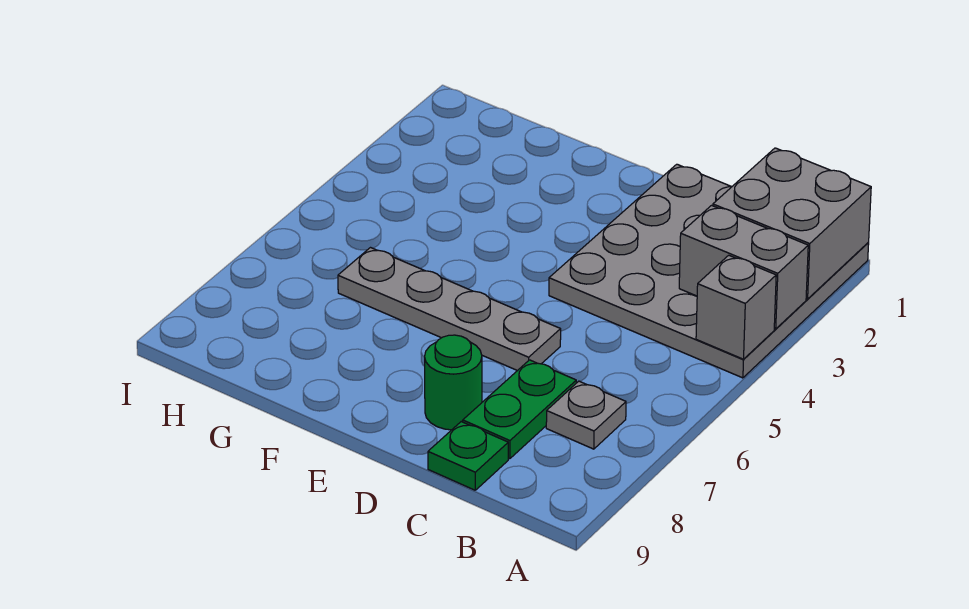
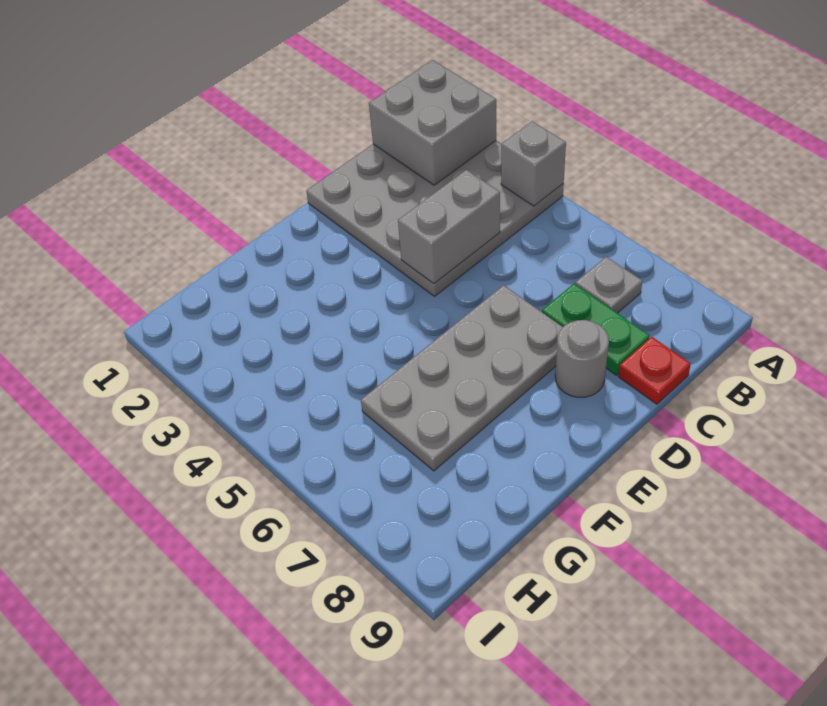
grey 1x2 brick [679,206,808,329] -> grey 1x2 brick moved to [398,170,500,284]
green 1x1 plate [428,422,508,490] -> red 1x1 plate [618,337,691,404]
grey 1x4 plate [338,248,561,371] -> grey 2x4 plate [361,285,563,471]
green 1x1 round brick [425,335,482,430] -> grey 1x1 round brick [555,320,609,397]

